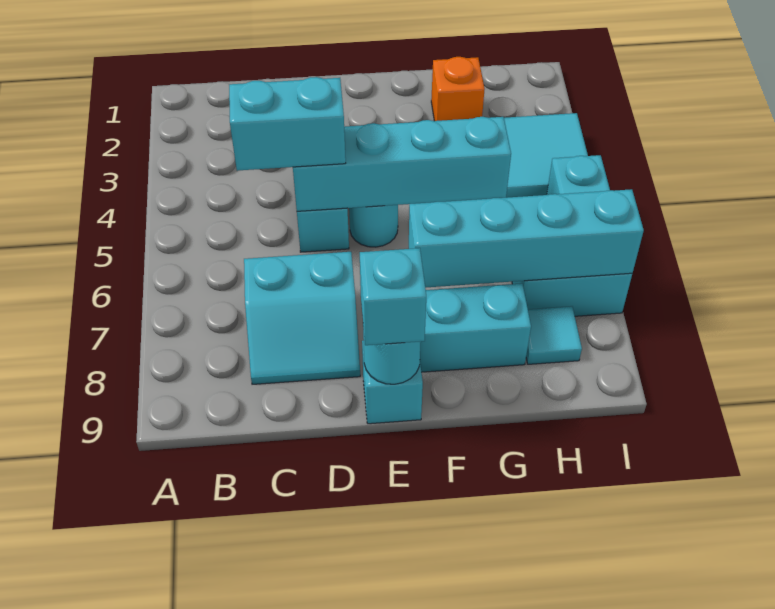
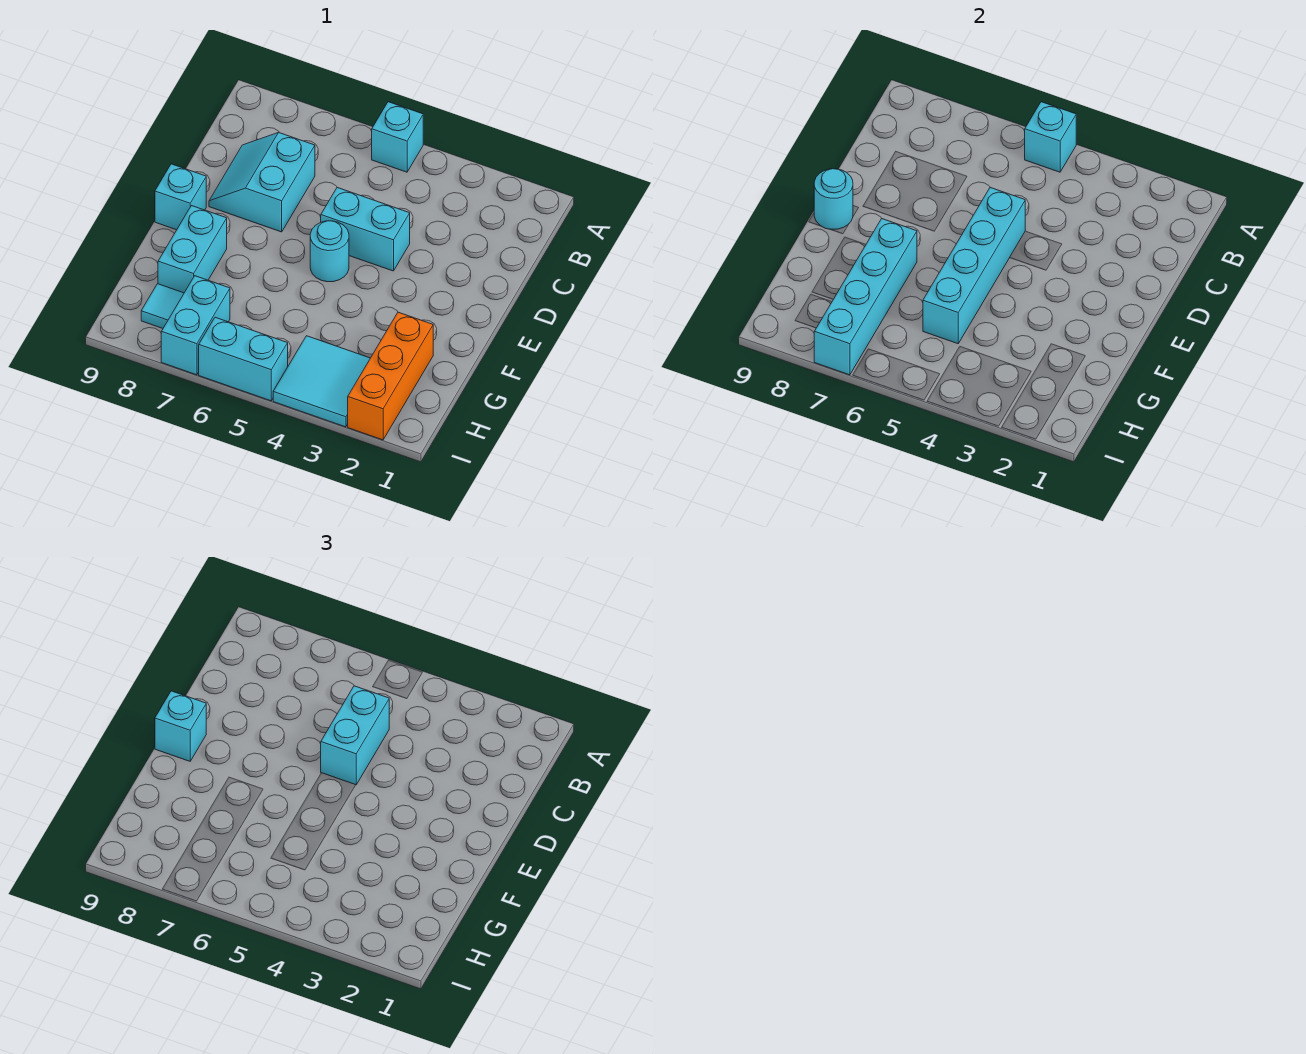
none -> cyan 1x1 brick [372,102,423,172]
none -> cyan 1x1 brick [1025,102,1076,172]
orange 1x1 brick [431,57,485,121] -> orange 1x3 brick [348,312,433,440]

